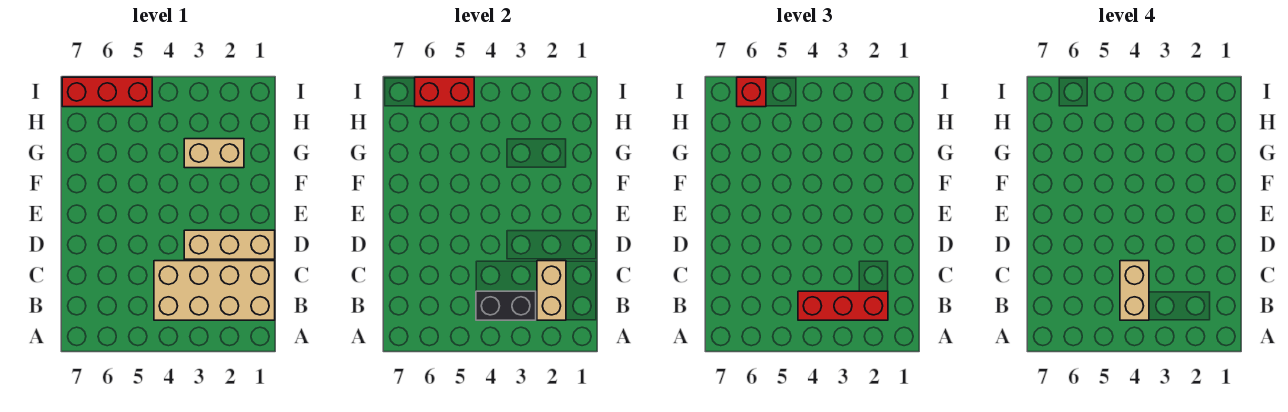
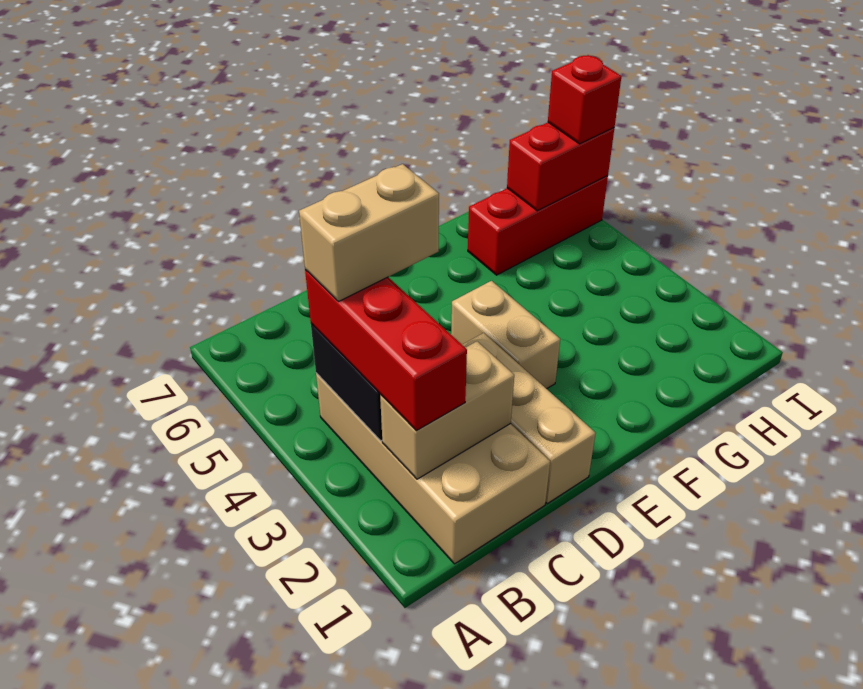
tan 1x2 brick [184,139,244,168] -> tan 1x2 brick moved to [451,281,560,389]
red 1x3 brick [62,77,152,107] -> red 1x3 brick turned to [468,176,608,275]
red 1x2 brick [415,77,474,107] -> red 1x2 brick turned to [507,123,614,211]

